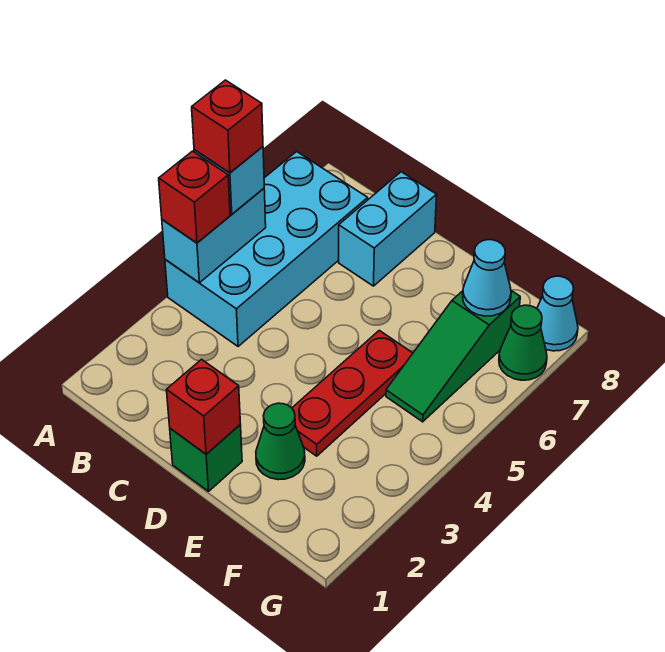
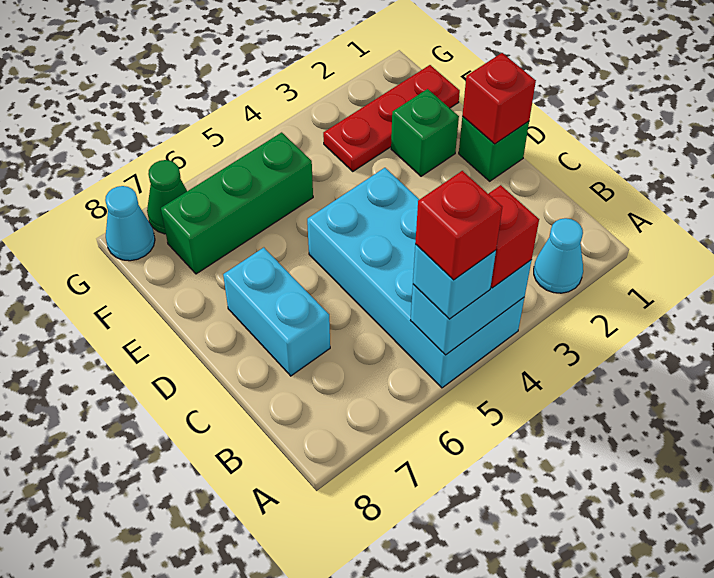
cyan 2x4 brick [165,152,368,346] -> cyan 2x4 brick turned to [307,168,525,388]
cyan 1x2 brick [339,172,437,286] -> cyan 1x2 brick turned to [223,248,330,376]
green 1x1 cone [256,403,305,480] -> green 1x1 brick [391,89,459,176]
red 1x3 plate [292,330,413,456] -> red 1x3 plate moved to [323,65,460,171]
green 1x3 slope [386,291,520,422] -> green 1x3 brick [161,132,313,274]
cyan 1x1 cone [463,240,511,316] -> cyan 1x1 cone moved to [534,218,583,293]

